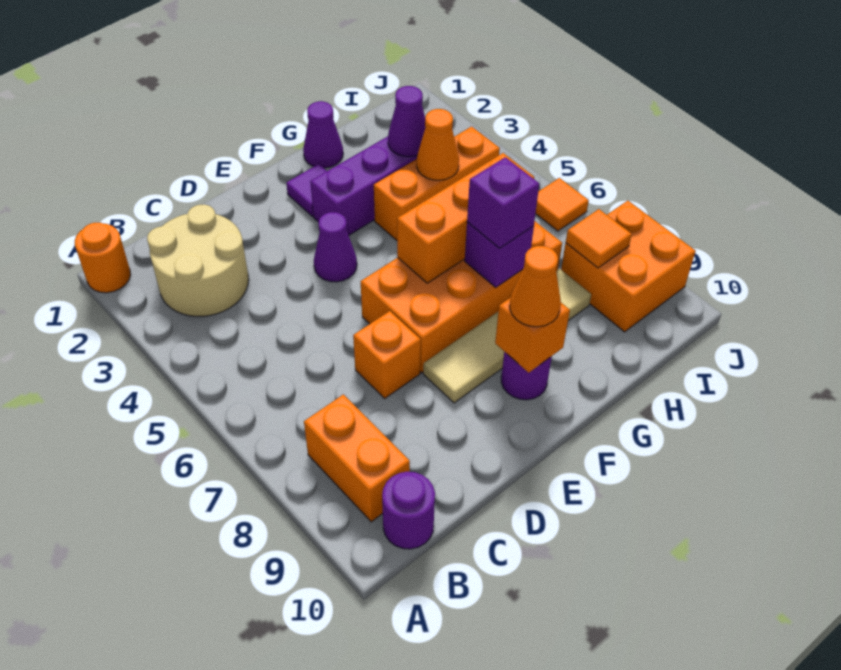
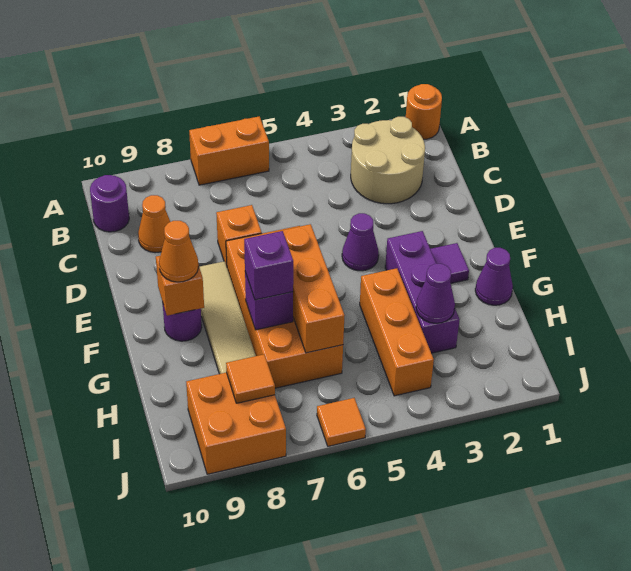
orange 1x2 brick [304,394,410,522] -> orange 1x2 brick moved to [189,116,269,185]
orange 1x1 cone [417,109,459,180] -> orange 1x1 cone moved to [138,195,170,253]

